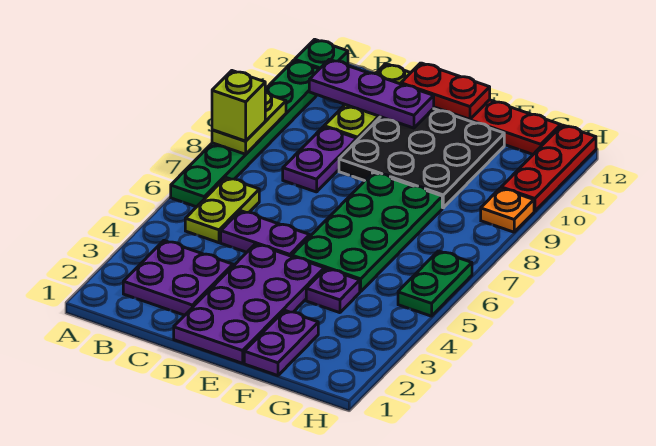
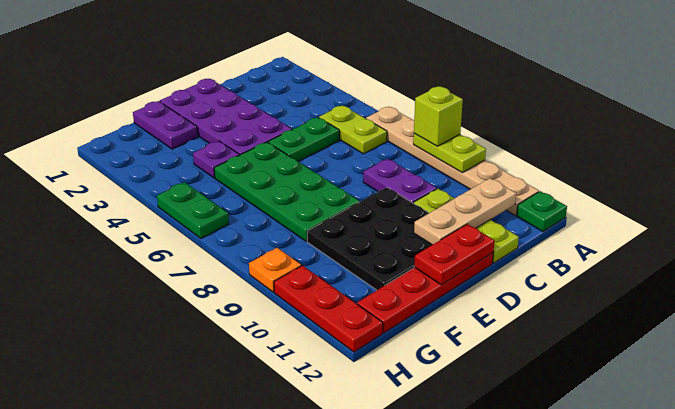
green 1x6 plate [171,60,319,207] -> tan 1x6 plate [366,106,539,215]
purple 2x2 plate [123,241,233,315] -> none
purple 1x3 plate [309,59,434,128] -> tan 1x3 plate [414,178,516,245]
purple 1x2 plate [221,211,310,256] -> green 1x2 plate [268,117,339,161]

